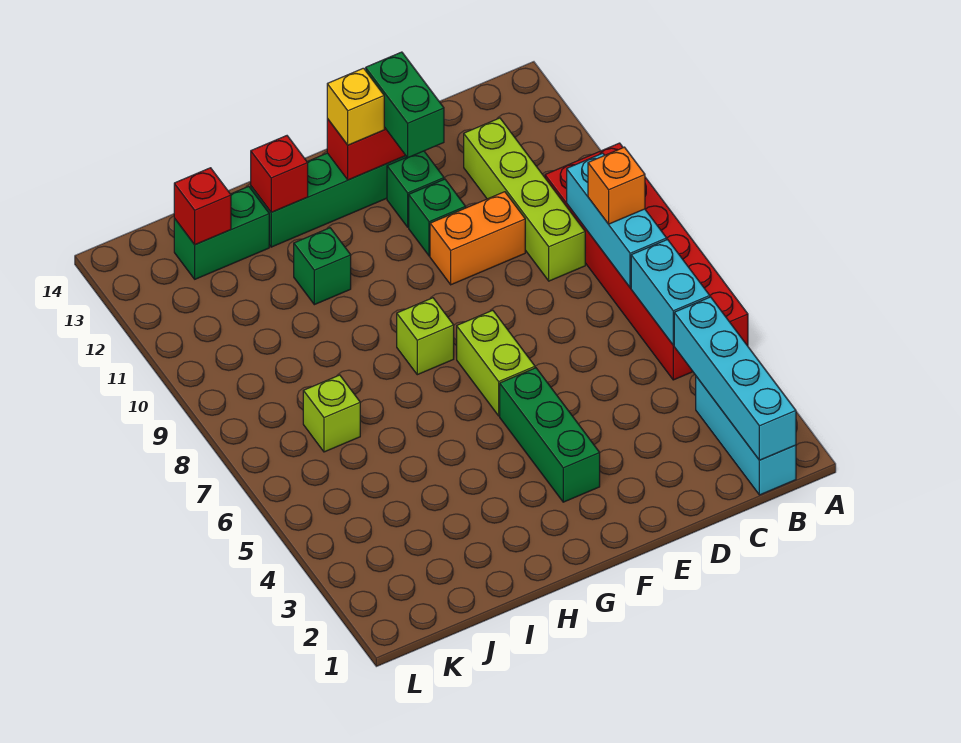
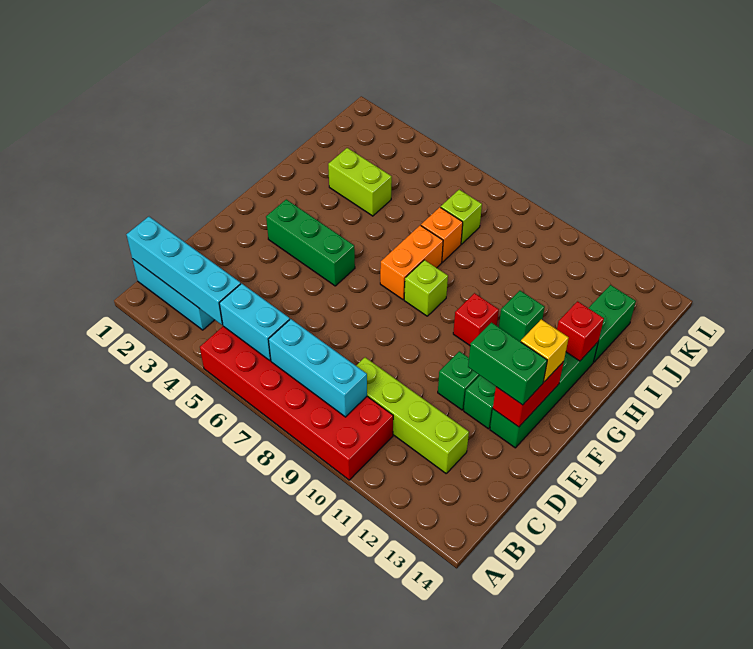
orange 1x1 brick [588,147,645,224] -> orange 1x1 brick moved to [421,207,463,262]
orange 1x2 brick [430,192,525,285] -> orange 1x2 brick moved to [380,225,443,300]
lime 1x2 brick [457,310,535,416] -> lime 1x2 brick moved to [328,148,392,216]
red 1x1 brick [174,168,231,245] -> red 1x1 brick moved to [453,293,499,345]

